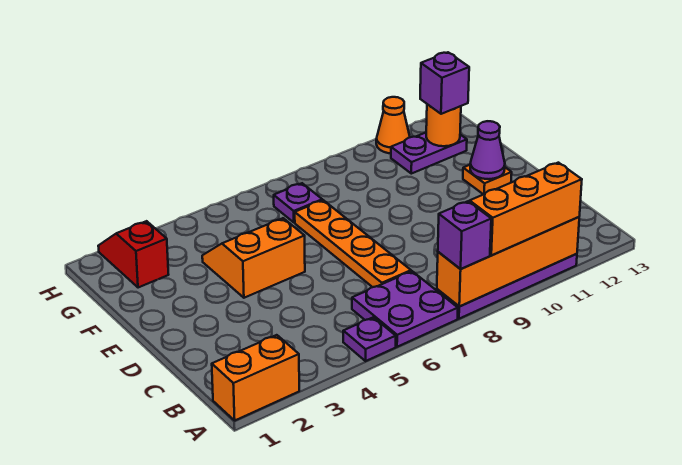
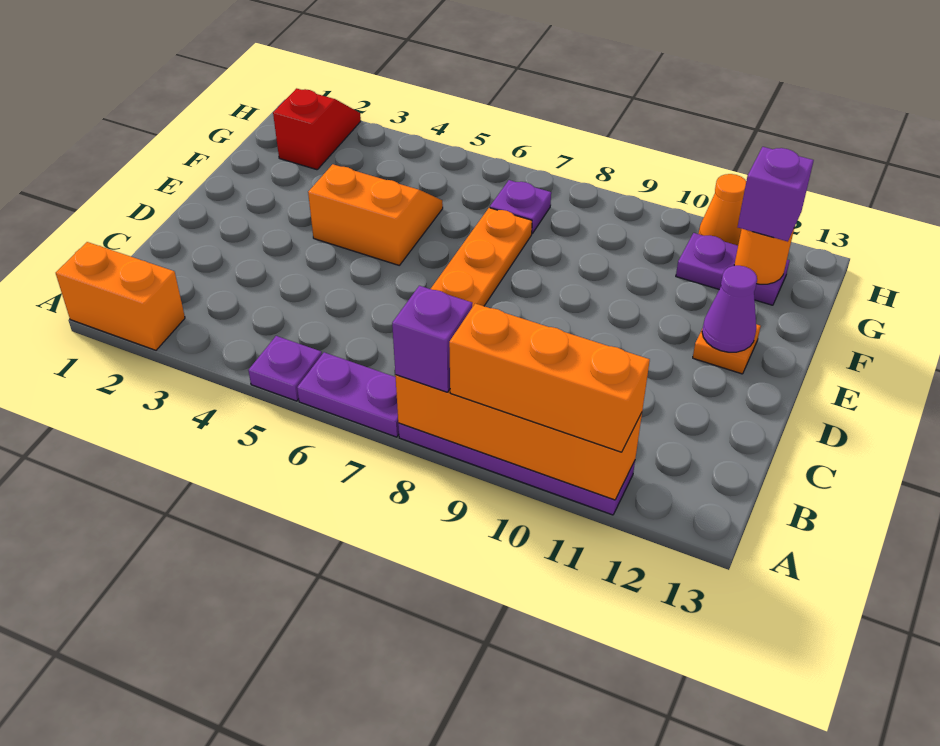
purple 2x2 plate [352,271,458,347] -> purple 1x2 plate [297,352,399,437]

